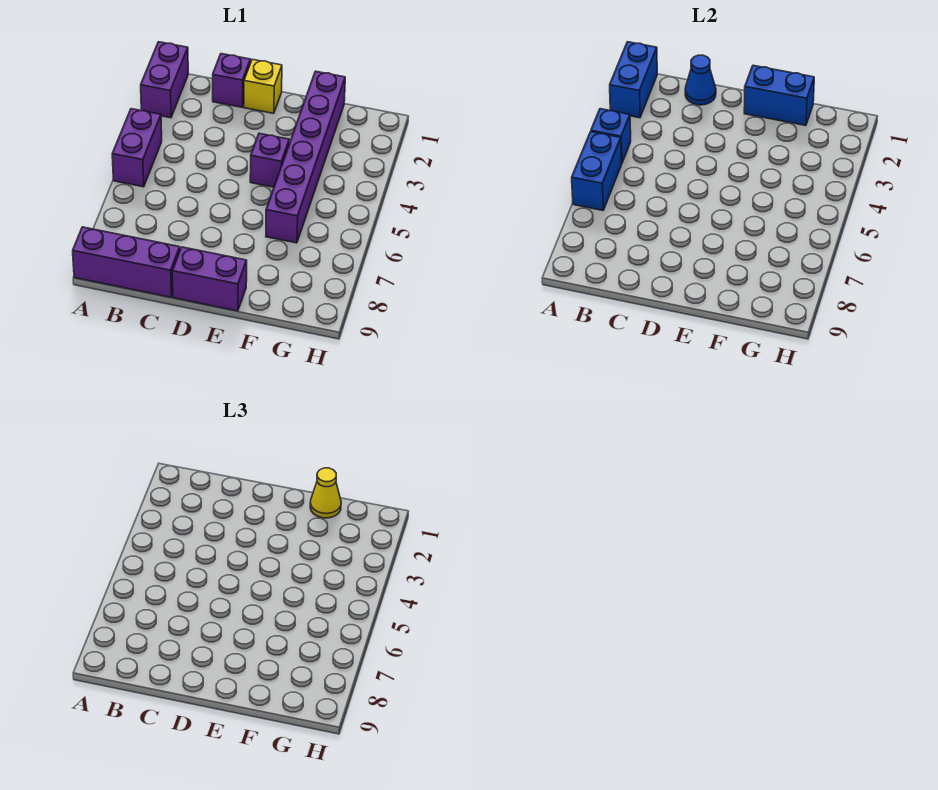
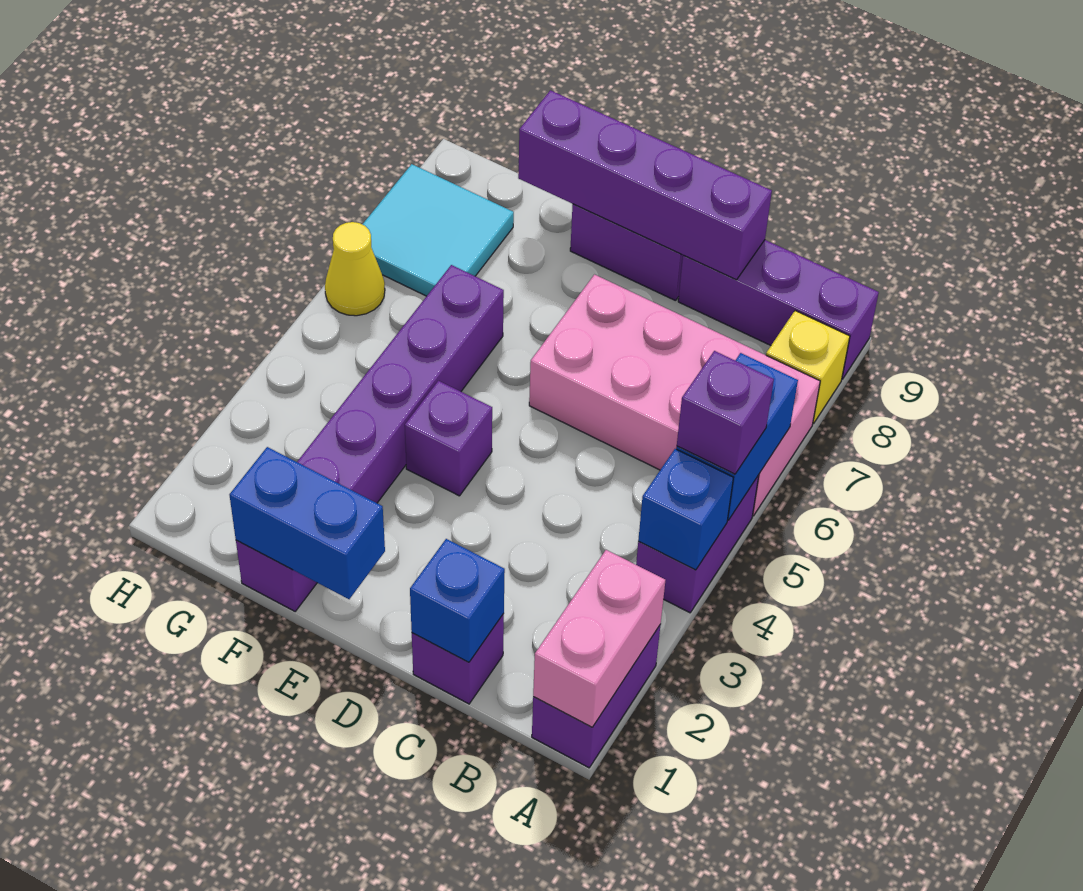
blue 1x2 brick [610,42,657,118] -> pink 1x2 brick [533,550,665,727]
none -> purple 1x1 brick [677,351,774,474]
none -> pink 2x4 brick [529,275,820,516]
blue 1x1 cone [685,55,716,105] -> blue 1x1 brick [410,539,505,662]
none -> purple 1x4 brick [518,90,772,280]
yellow 1x1 brick [244,59,282,113] -> yellow 1x1 brick moved to [766,311,850,424]
yellow 1x1 cone [310,468,341,518] -> yellow 1x1 cone moved to [325,222,385,316]
none -> cyan 2x2 tile [362,164,514,296]

